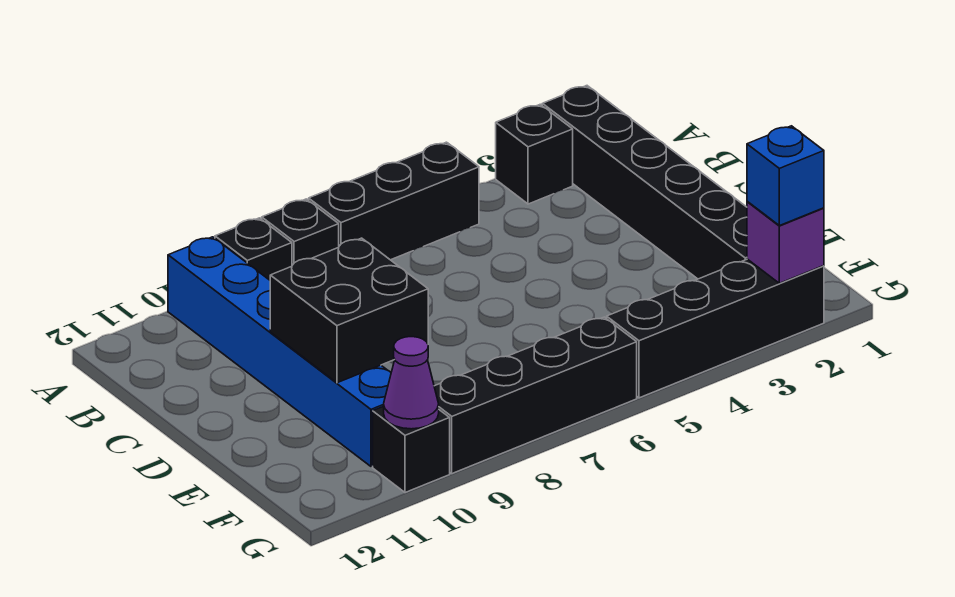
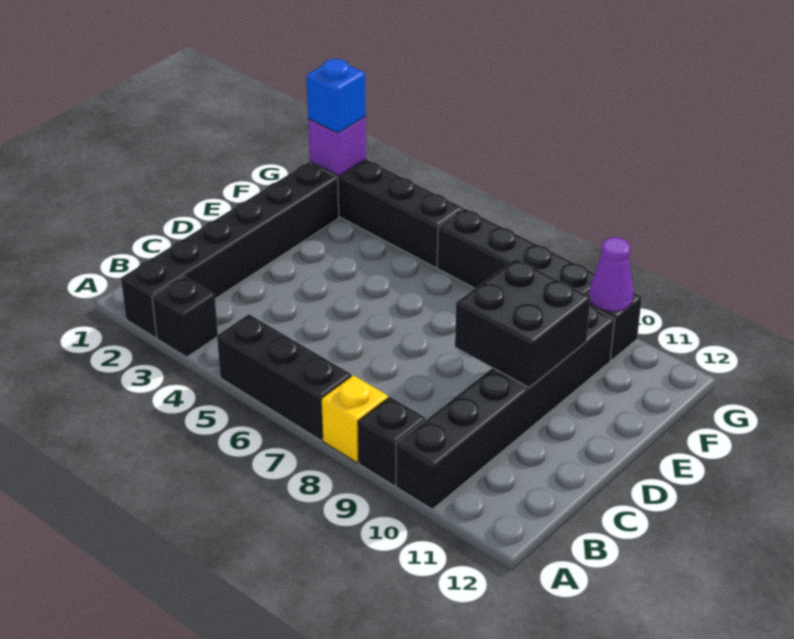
black 1x1 brick [262,199,339,265] -> yellow 1x1 brick [321,375,388,463]
blue 1x6 brick [168,237,391,466] -> black 1x6 brick [396,305,615,509]

